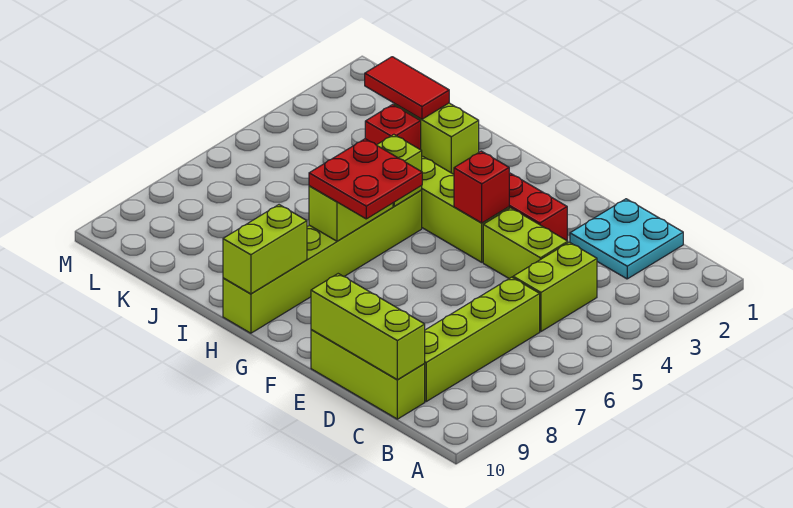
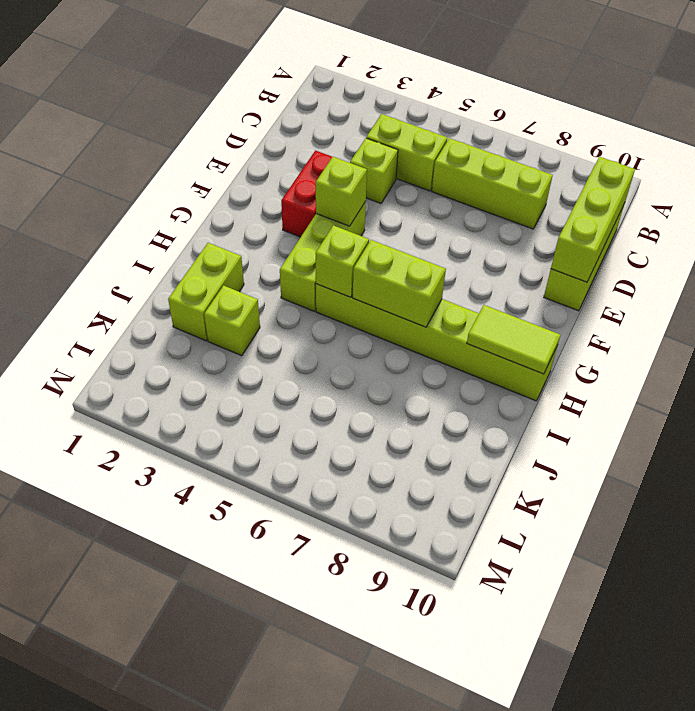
cyan 2x2 plate [570,199,683,279] -> none
lime 1x4 brick [424,277,540,401] -> lime 1x3 brick [432,138,553,229]
lime 1x2 brick [483,208,568,279] -> lime 1x1 brick [350,138,398,203]
red 1x1 brick [454,151,509,223] -> lime 1x1 brick [316,157,367,226]
red 2x2 plate [309,139,422,219] -> none
lime 1x2 brick [223,205,307,294] -> lime 1x2 tile [467,305,560,374]
red 1x2 tile [365,57,449,119] -> none
red 1x1 brick [365,104,421,150] -> lime 1x1 brick [204,286,260,356]

